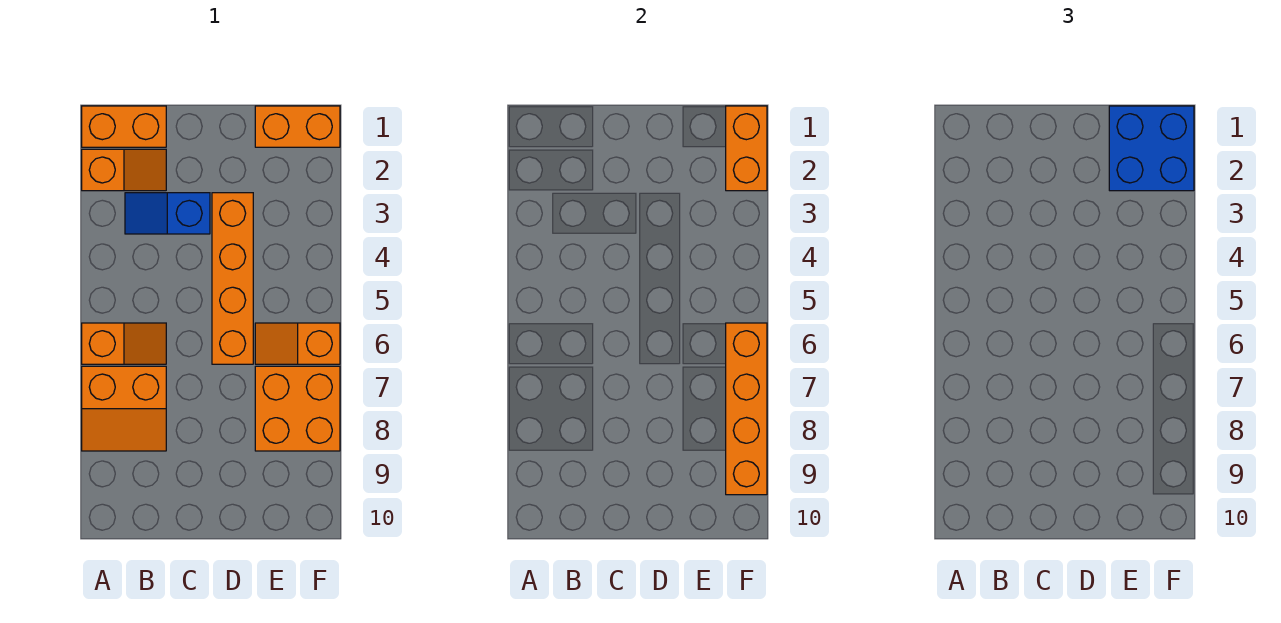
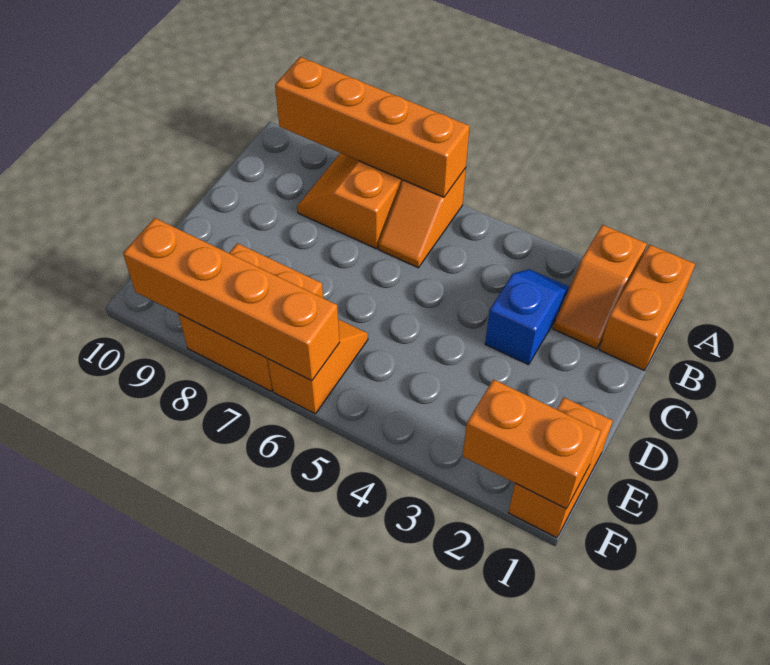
orange 1x4 brick [212,193,253,364] -> orange 1x4 brick moved to [275,57,470,197]
blue 2x2 brick [1109,106,1194,191] -> none

